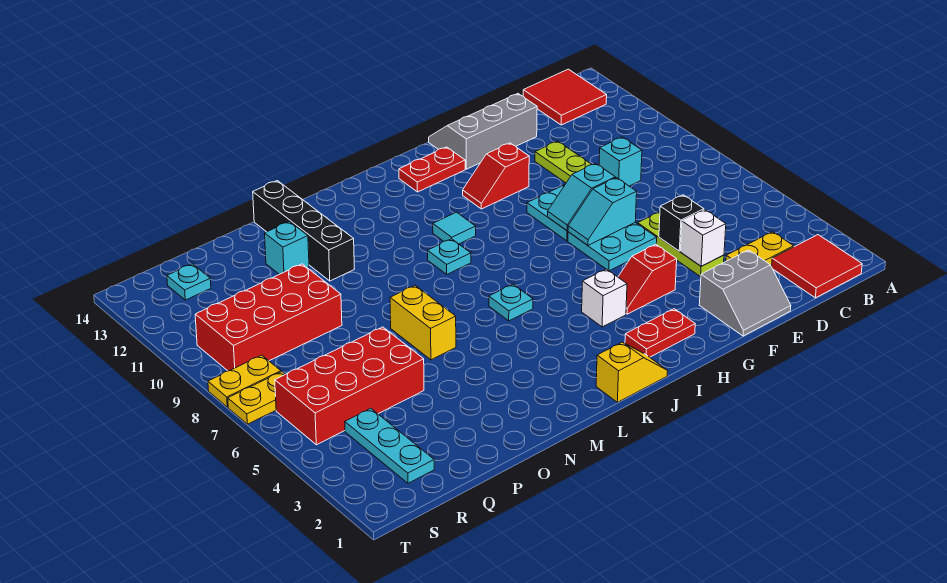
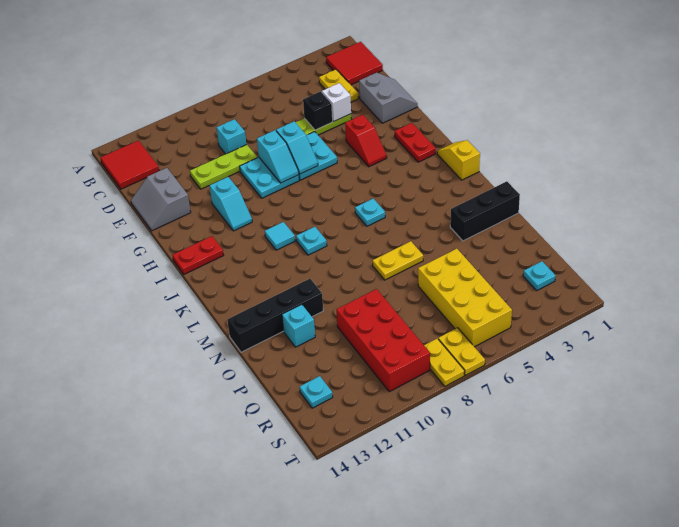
grey 2x3 slope [429,94,537,169] -> grey 2x2 slope [131,168,191,231]
red 1x2 slope [463,143,529,209] -> cyan 1x2 slope [210,177,252,231]
red 1x2 plate [399,147,465,192] -> red 1x2 plate turned to [172,236,224,274]
white 1x1 brick [582,269,627,327] -> none
none -> black 1x3 brick [450,181,520,241]
yellow 1x2 brick [390,286,456,360] -> yellow 1x2 plate [373,241,423,280]
red 2x4 brick [275,327,424,445] -> yellow 2x4 brick [418,249,512,347]
cyan 1x3 plate [345,408,434,483] -> cyan 1x1 plate [523,261,555,290]

